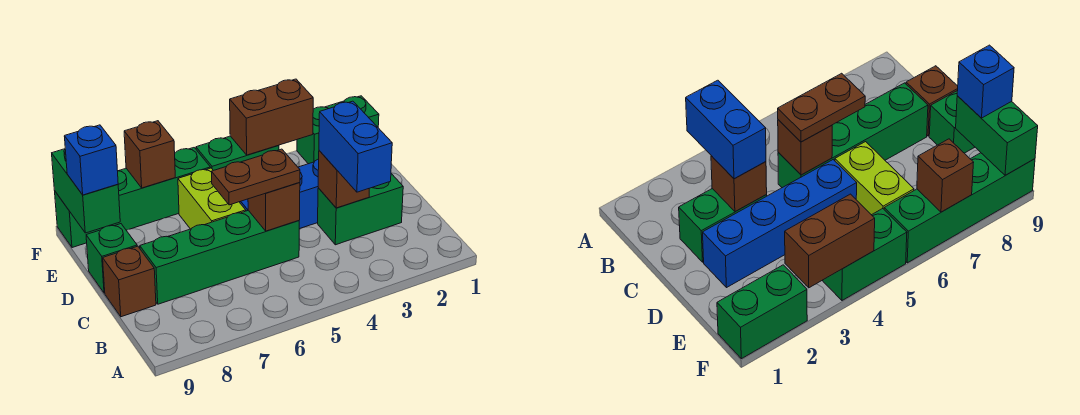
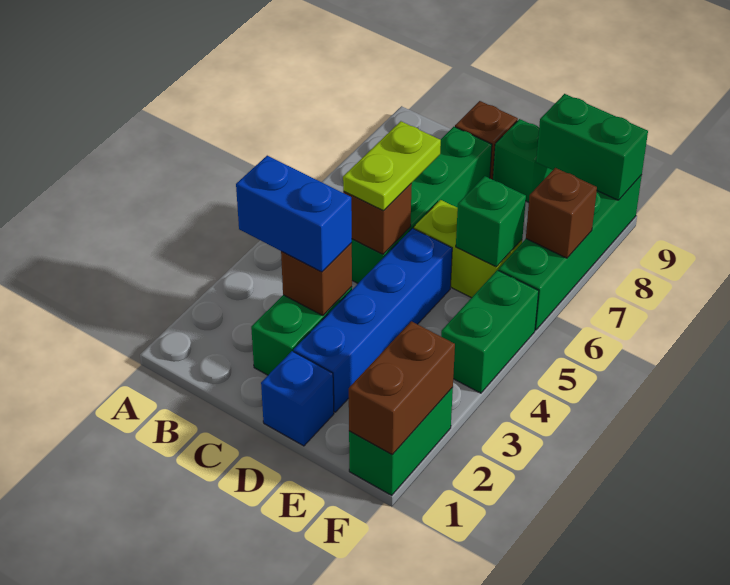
brown 1x2 plate [212,149,300,205] -> lime 1x2 plate [343,121,441,211]
none -> green 1x1 brick [456,176,526,267]
blue 1x1 brick [64,125,118,195] -> blue 1x1 brick moved to [261,351,334,446]
brown 1x2 brick [230,79,313,155] -> brown 1x2 brick moved to [349,321,455,455]

